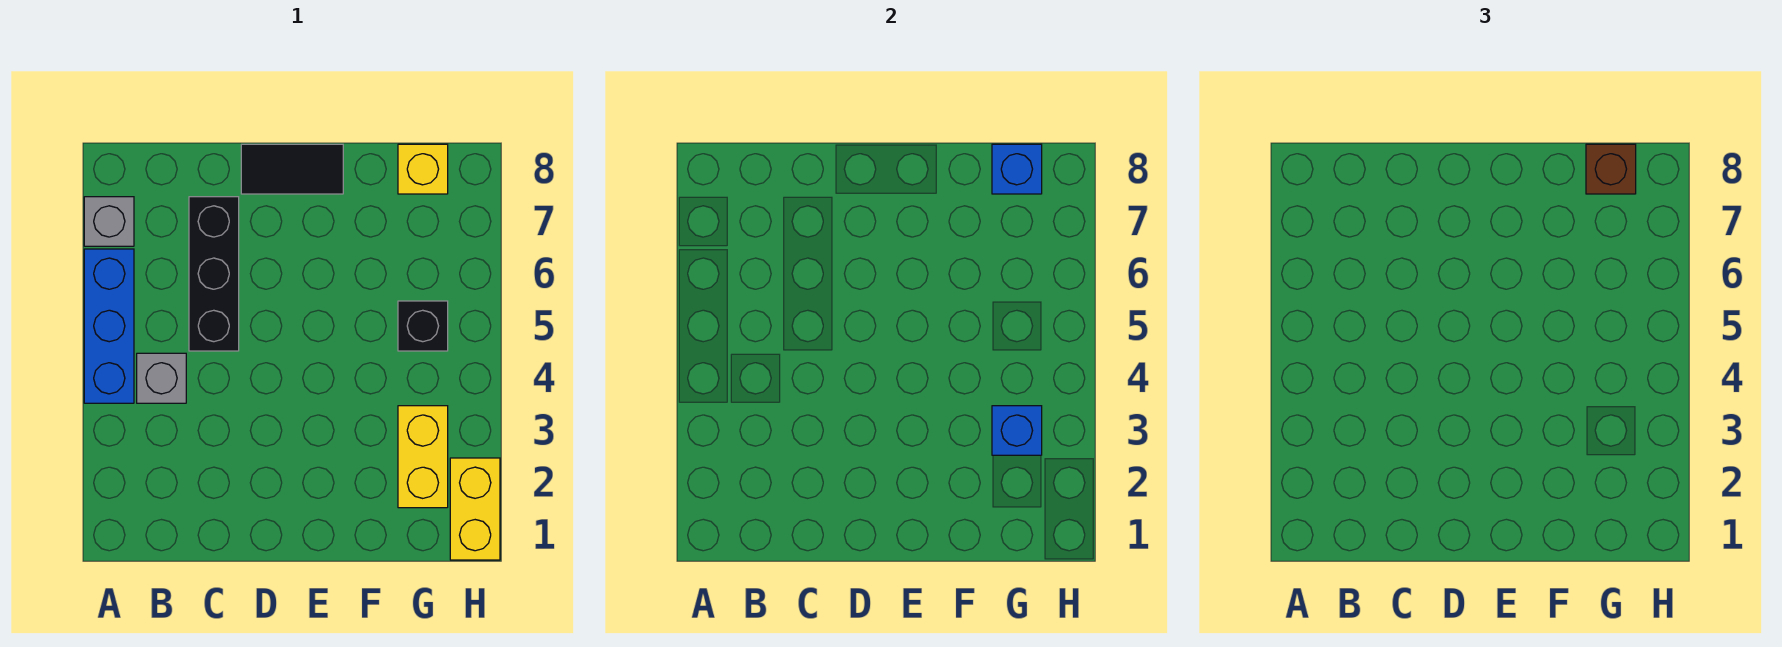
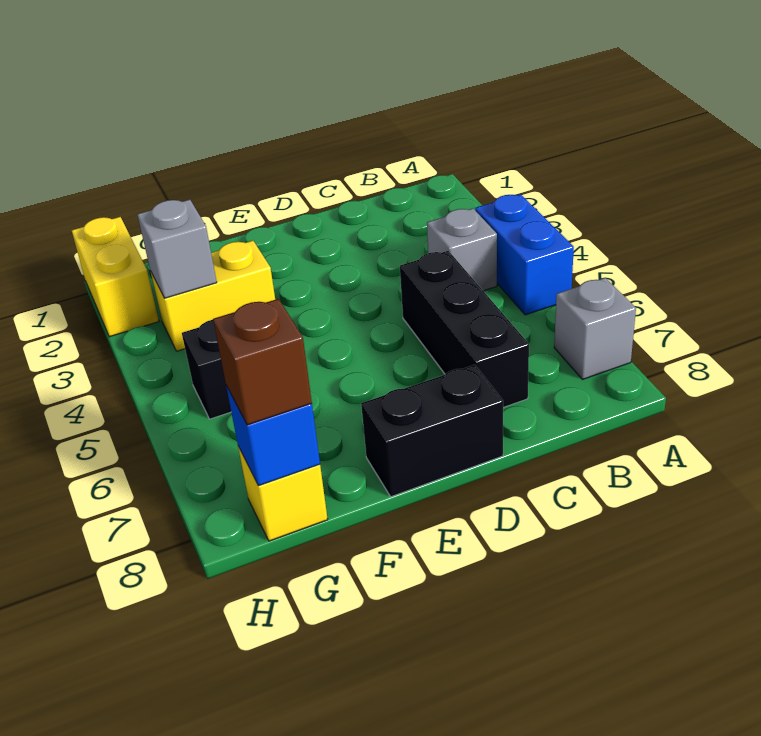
blue 1x3 brick [84,249,134,403] -> blue 1x2 brick [475,194,574,315]
black 1x2 tile [241,144,343,194] -> black 1x2 brick [361,365,503,497]
yellow 1x2 brick [398,406,448,508] -> yellow 1x2 brick turned to [151,241,275,351]
blue 1x1 brick [992,406,1042,455] -> grey 1x1 brick [137,199,217,298]

